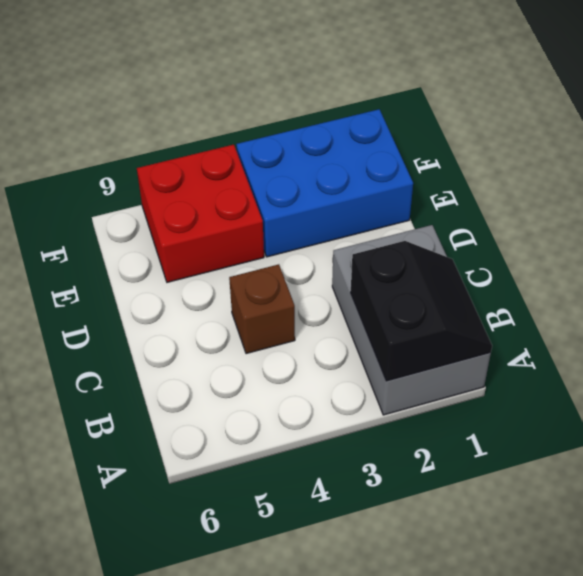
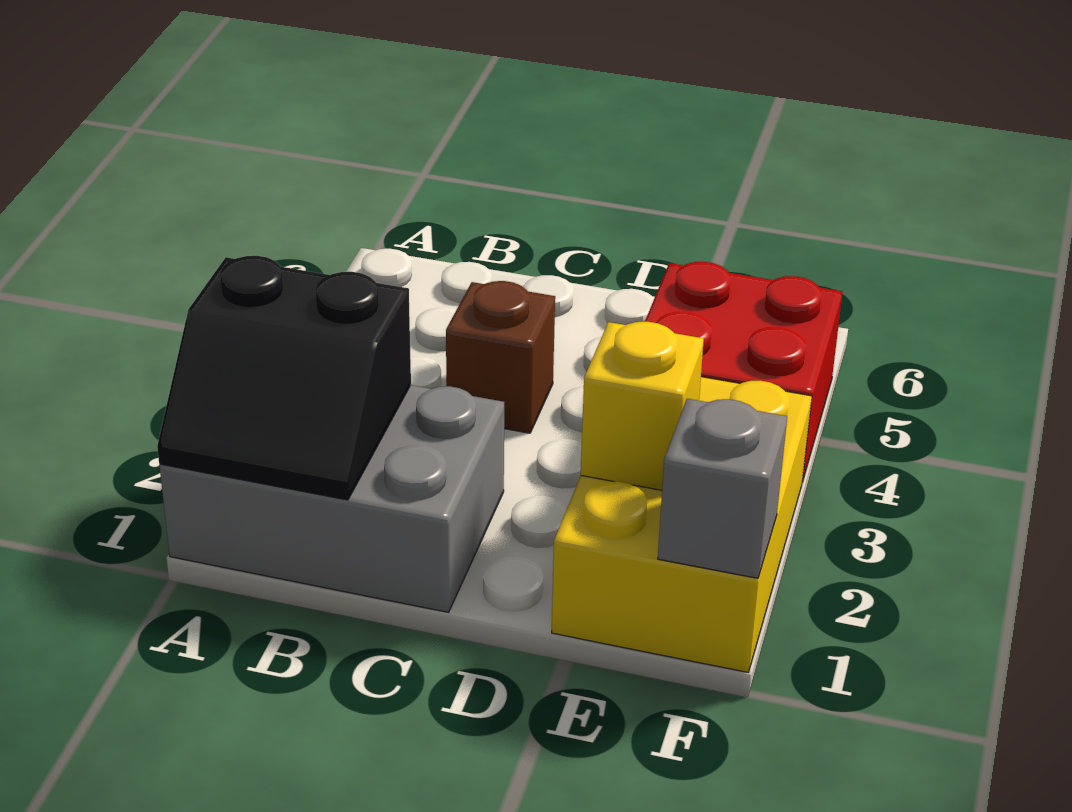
blue 2x3 brick [236,109,413,257] -> yellow 2x3 brick [552,377,812,672]
none -> yellow 1x1 brick [581,322,704,490]
none -> grey 1x1 brick [658,399,787,578]

